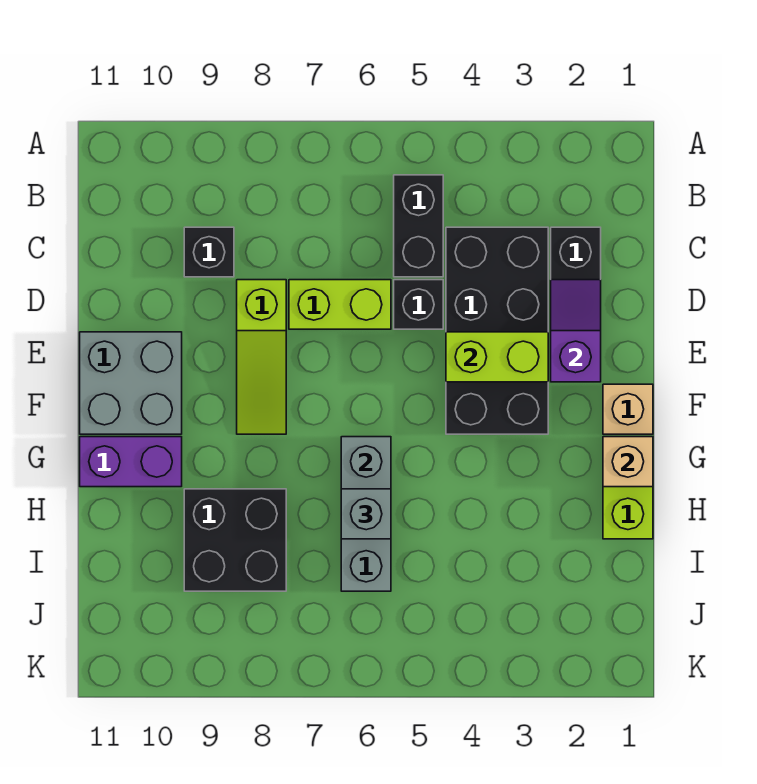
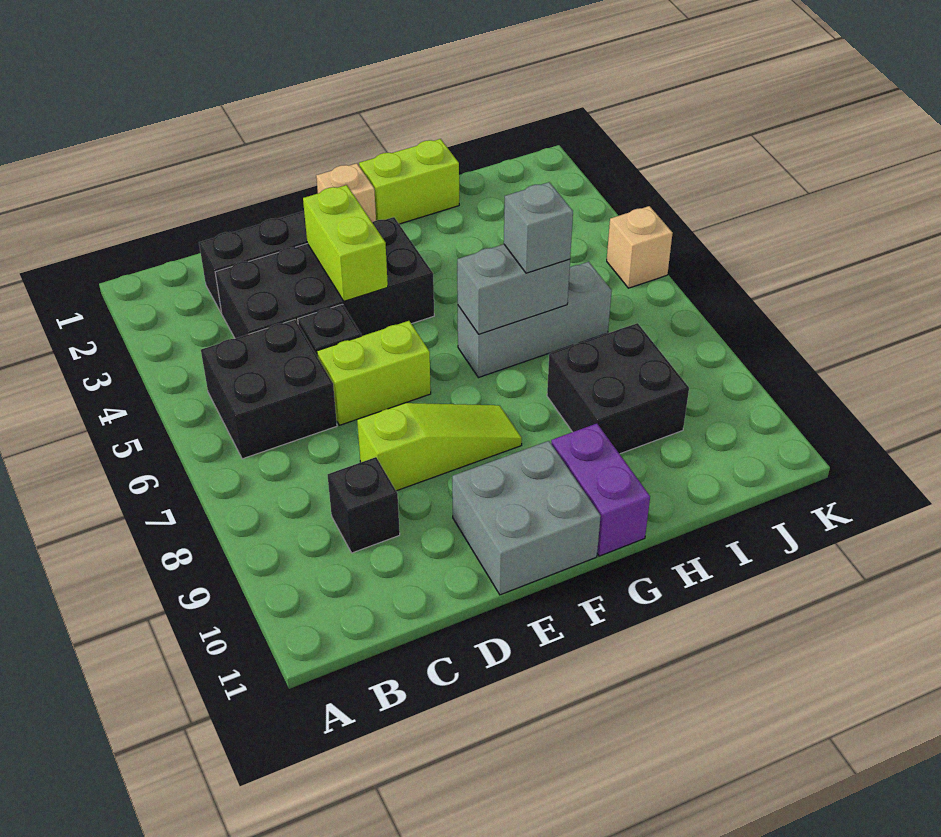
black 1x2 brick [394,175,443,277] -> black 2x2 brick [201,320,337,459]
purple 1x2 slope [551,280,601,382] -> none
lime 1x2 brick [289,280,391,329] -> lime 1x2 brick turned to [317,321,431,425]
tan 1x1 brick [603,437,653,487] -> tan 1x1 brick moved to [607,206,673,288]

